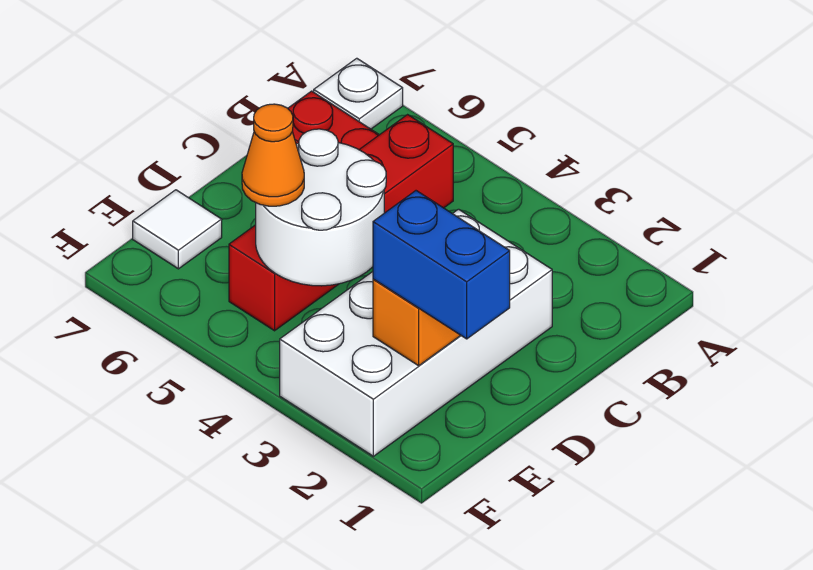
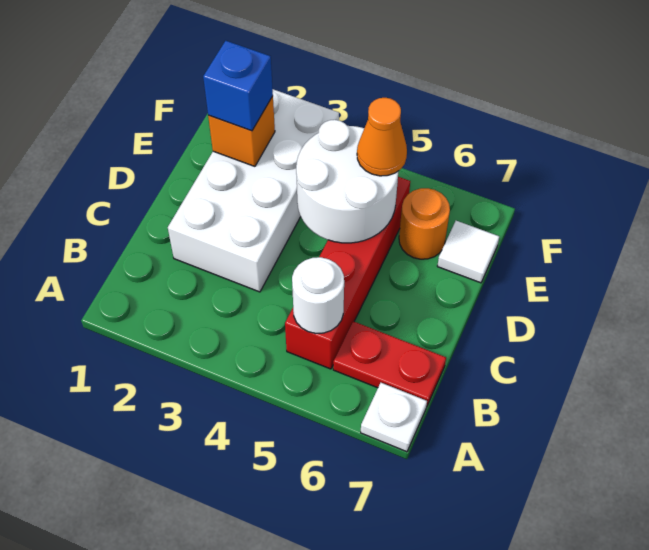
none -> white 1x1 round brick [292,257,344,333]
blue 1x2 brick [373,191,510,339] -> blue 1x1 brick [203,41,273,131]
none -> orange 1x1 round brick [399,188,450,259]

